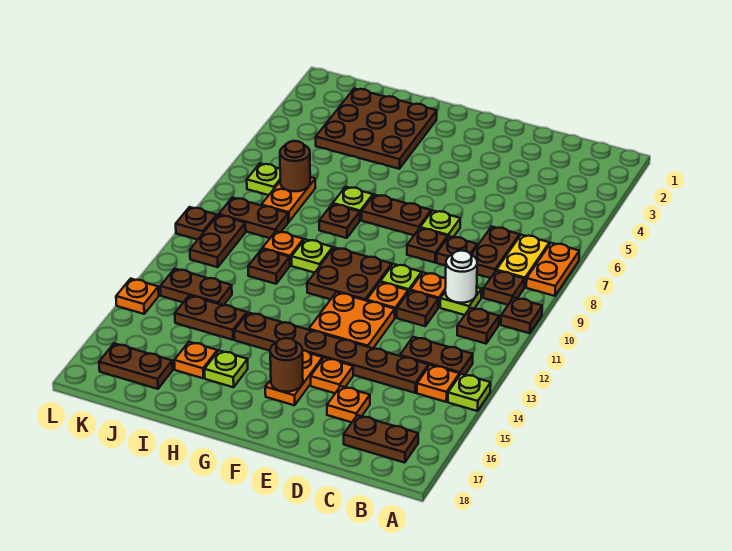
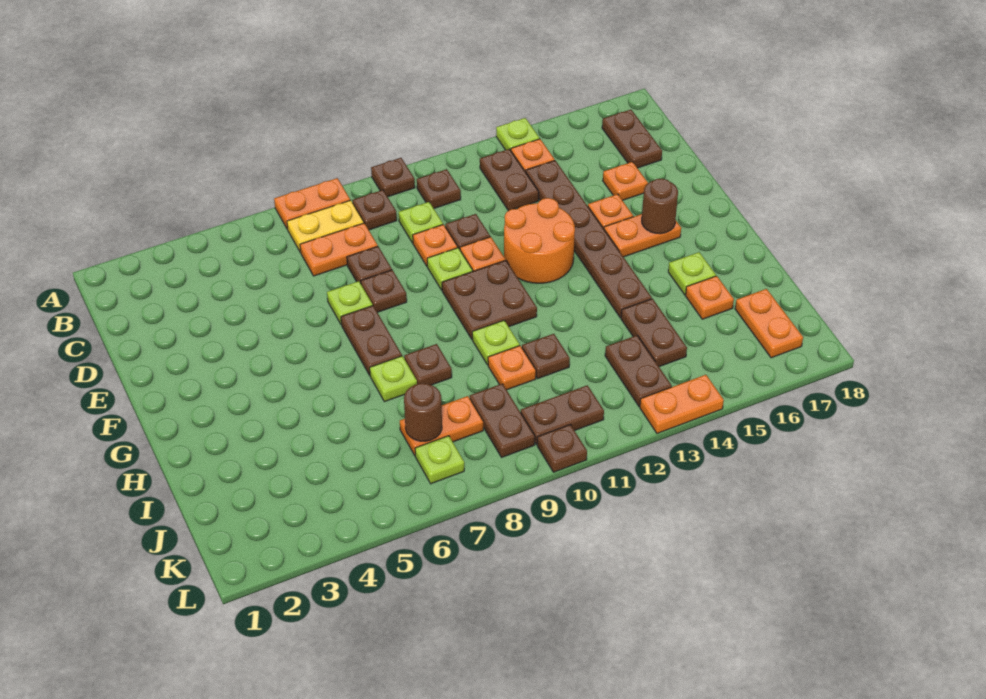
brown 1x2 plate [471,227,520,278] -> orange 1x2 plate [300,223,378,276]
white 1x1 round brick [445,251,477,303] -> none
orange 2x2 plate [309,292,395,348] -> orange 2x2 round brick [504,198,575,283]
brown 3x3 plate [316,88,437,169] -> none
brown 1x2 plate [99,343,173,389] -> orange 1x2 plate [735,289,803,358]
orange 1x1 plate [116,279,159,314] -> orange 1x2 plate [640,375,724,433]

